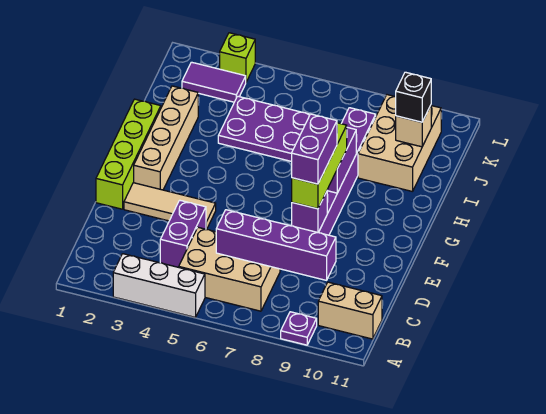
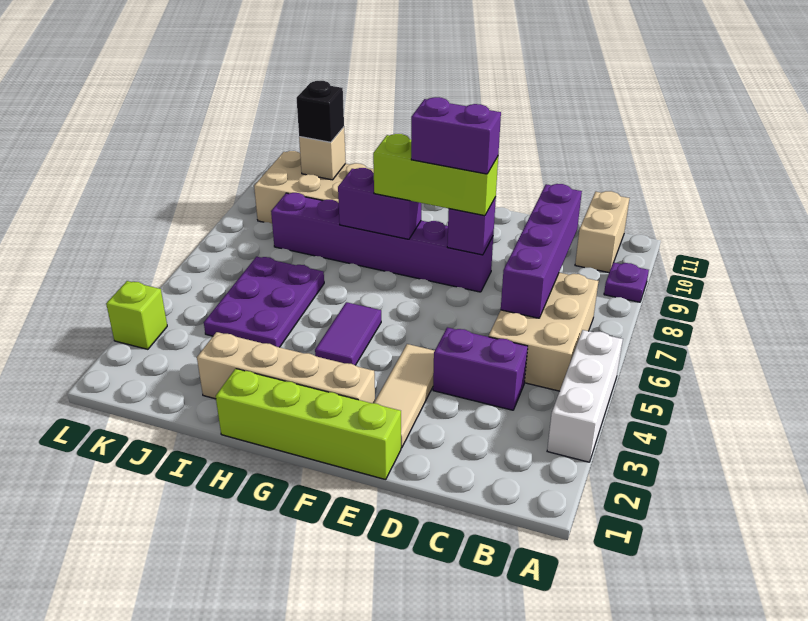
purple 1x2 tile [182,62,246,102] -> purple 1x2 tile moved to [315,302,381,365]

